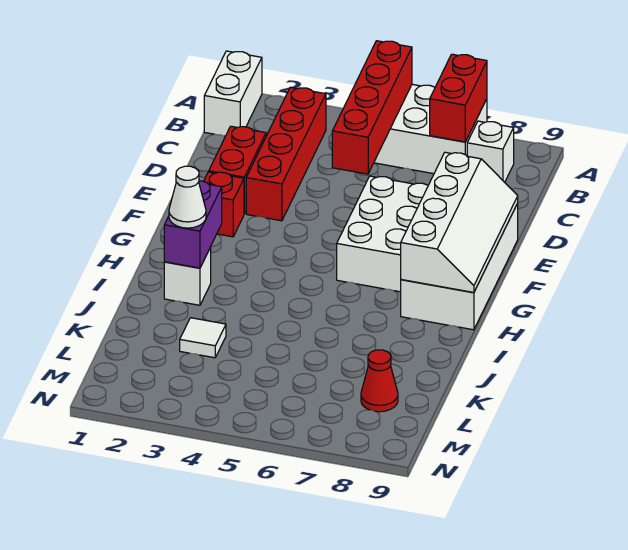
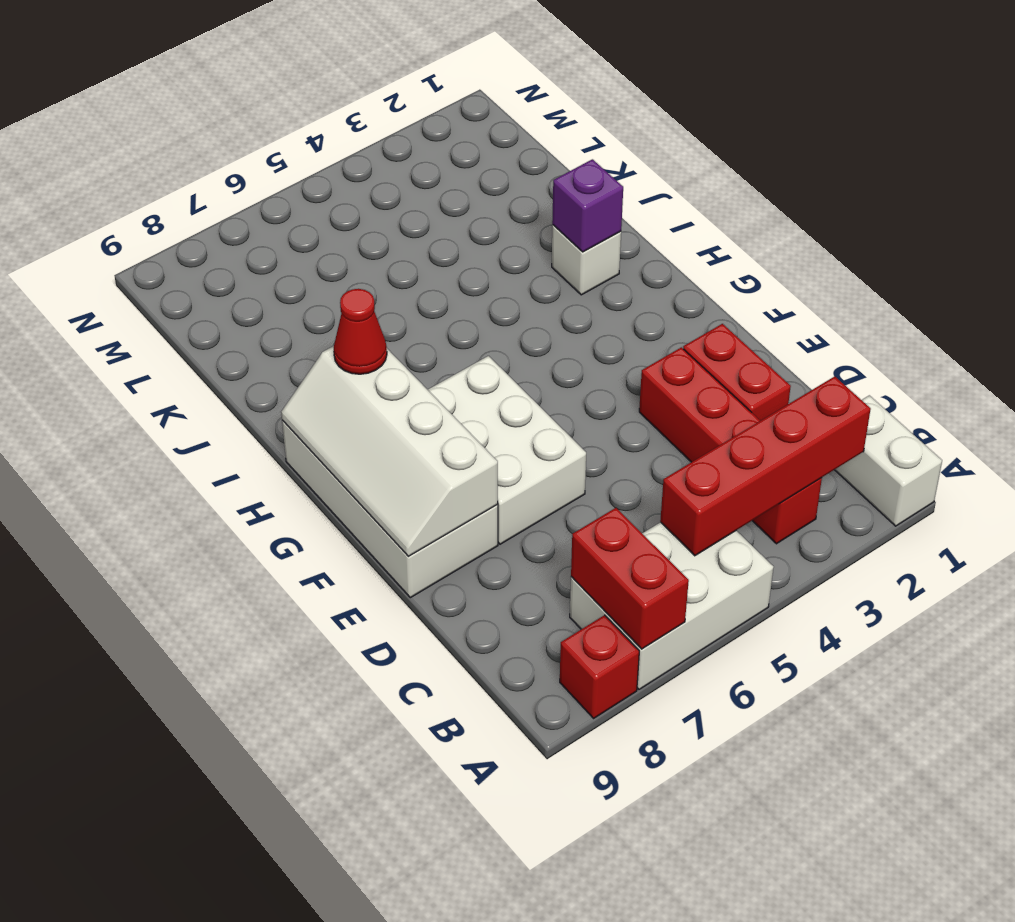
red 1x4 brick [332,41,412,174] -> red 1x4 brick turned to [660,376,871,556]
white 1x1 brick [467,121,514,182] -> none
red 1x1 brick [204,172,244,237] -> red 1x1 brick moved to [560,615,639,718]
purple 1x2 brick [164,181,222,268] -> purple 1x1 brick [552,159,623,252]
white 1x1 cone [169,166,206,228] -> none
white 1x1 tile [180,318,226,358] -> none
red 1x1 cone [361,350,398,412] -> red 1x1 cone moved to [334,289,387,374]

